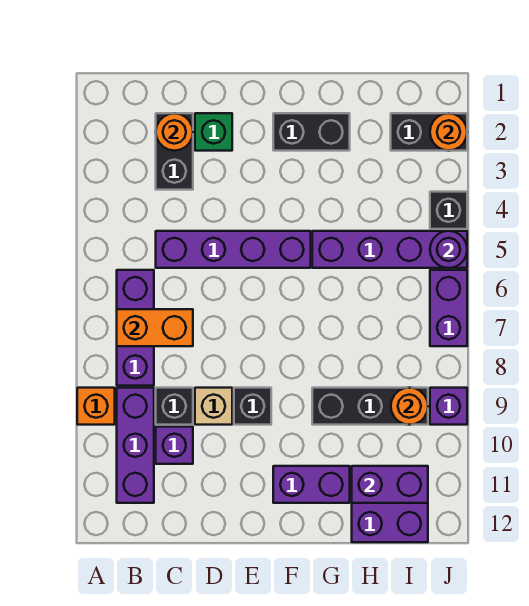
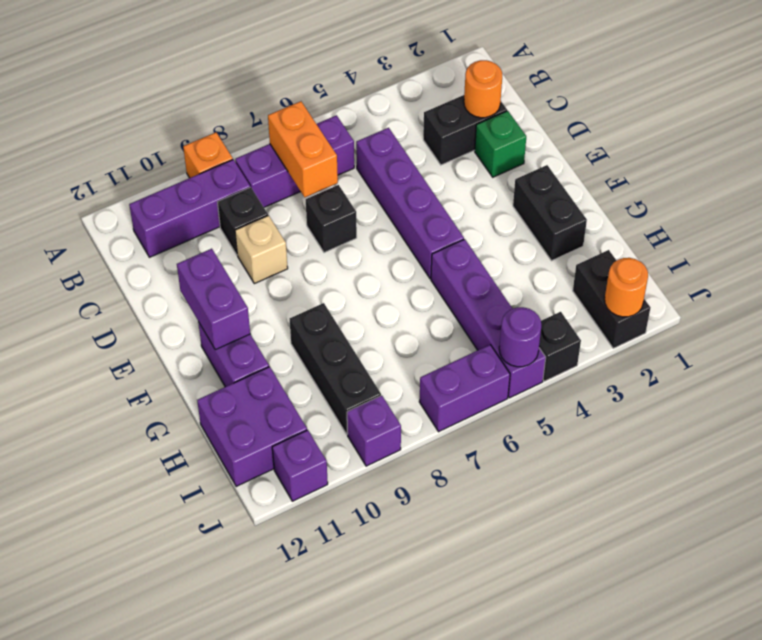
purple 1x1 brick [156,427,193,464] -> purple 1x1 brick moved to [272,430,328,501]
black 1x1 brick [234,388,271,425] -> black 1x1 brick moved to [306,185,357,253]
purple 1x2 brick [352,466,428,503] -> purple 1x2 brick moved to [177,249,250,350]
orange 1x1 round brick [391,388,428,425] -> none

